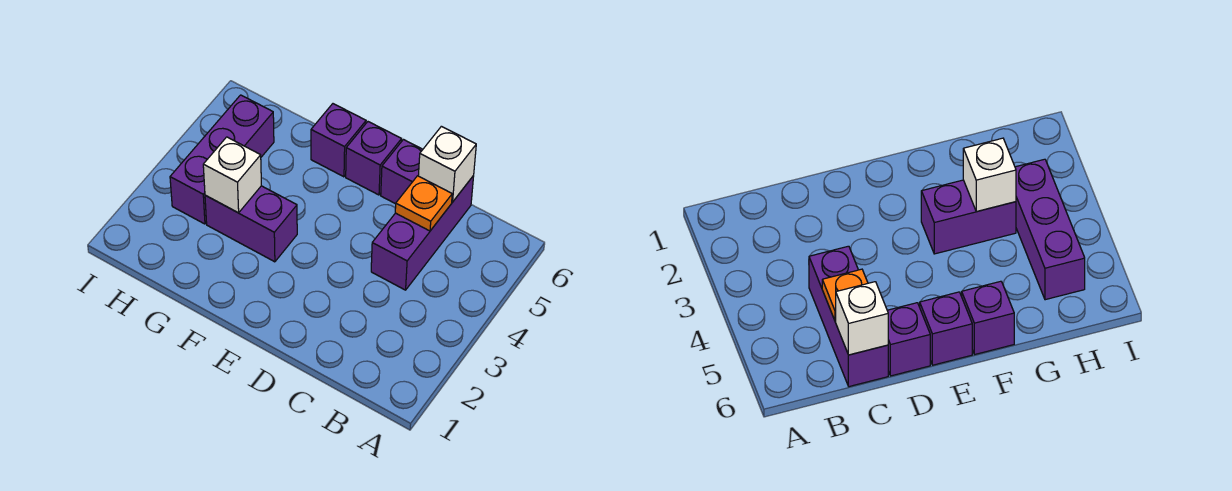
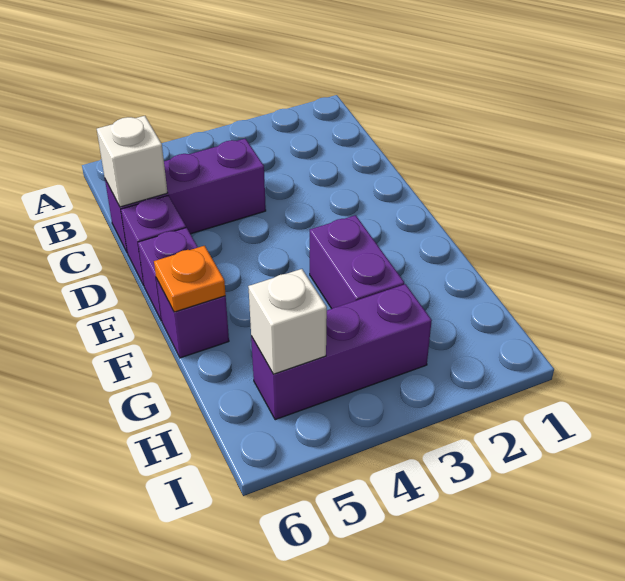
orange 1x1 plate [395,176,452,231] -> orange 1x1 plate moved to [154,246,226,312]
white 1x1 brick [203,137,261,213] -> white 1x1 brick moved to [248,269,327,374]

